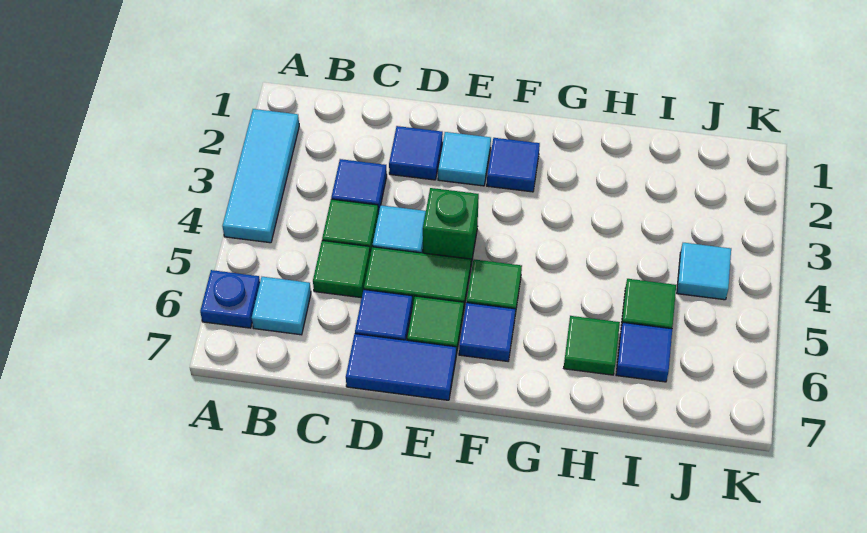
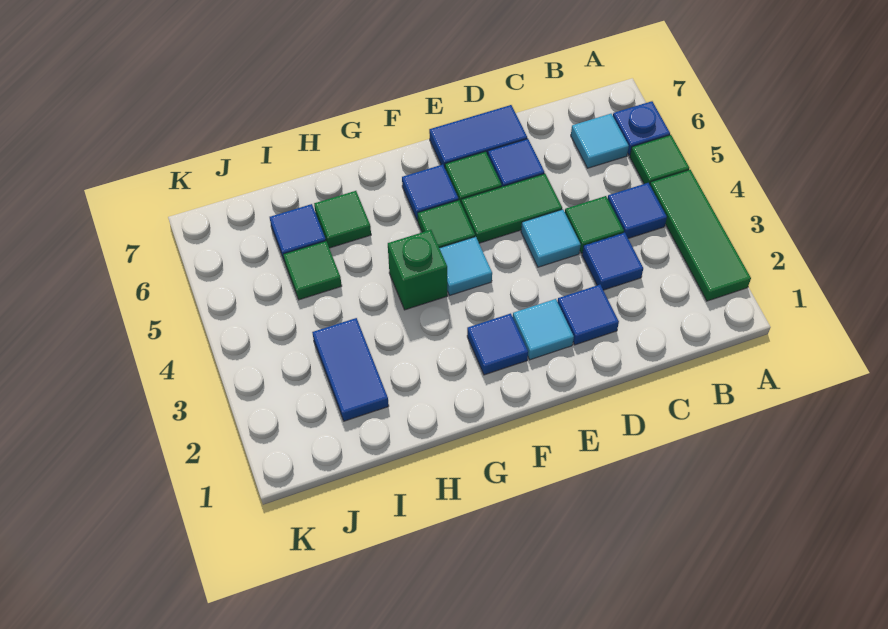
cyan 1x3 tile [222,109,299,243] -> green 1x3 tile [650,170,751,301]
none -> blue 1x1 tile [608,183,667,238]
green 1x1 tile [313,240,370,298] -> green 1x1 tile moved to [630,135,689,184]
green 1x1 brick [423,188,479,264] -> green 1x1 brick moved to [388,230,447,310]
none -> blue 1x2 tile [312,318,389,421]
cyan 1x1 tile [677,243,731,300] -> cyan 1x1 tile moved to [440,237,492,295]

